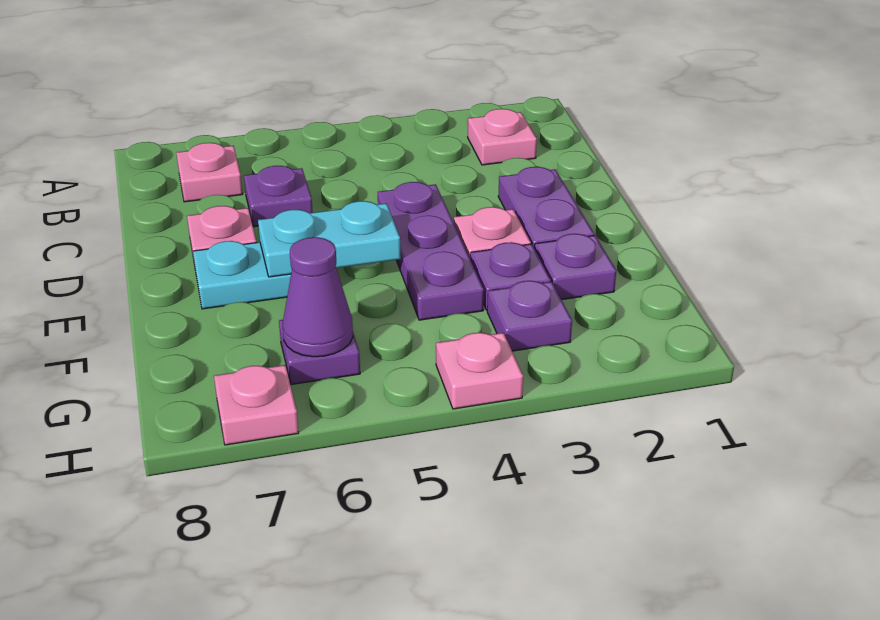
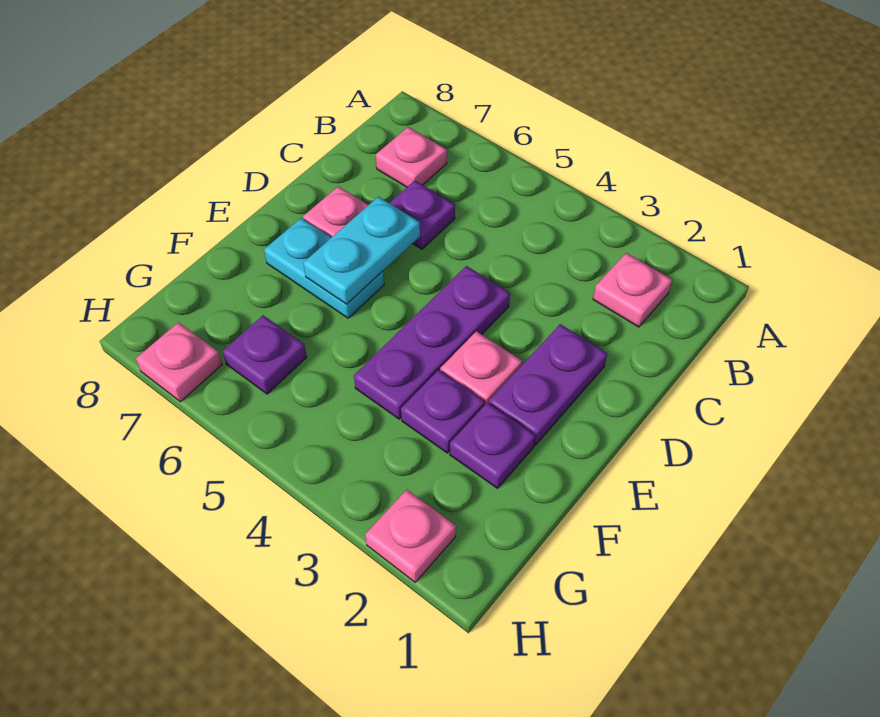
cyan 1x2 plate [258,201,401,277] -> cyan 1x2 plate turned to [303,197,420,304]
purple 1x1 plate [487,281,572,351] -> none
purple 1x1 cone [283,237,353,357] -> none
pink 1x1 plate [436,333,523,409] -> pink 1x1 plate moved to [365,490,456,582]

